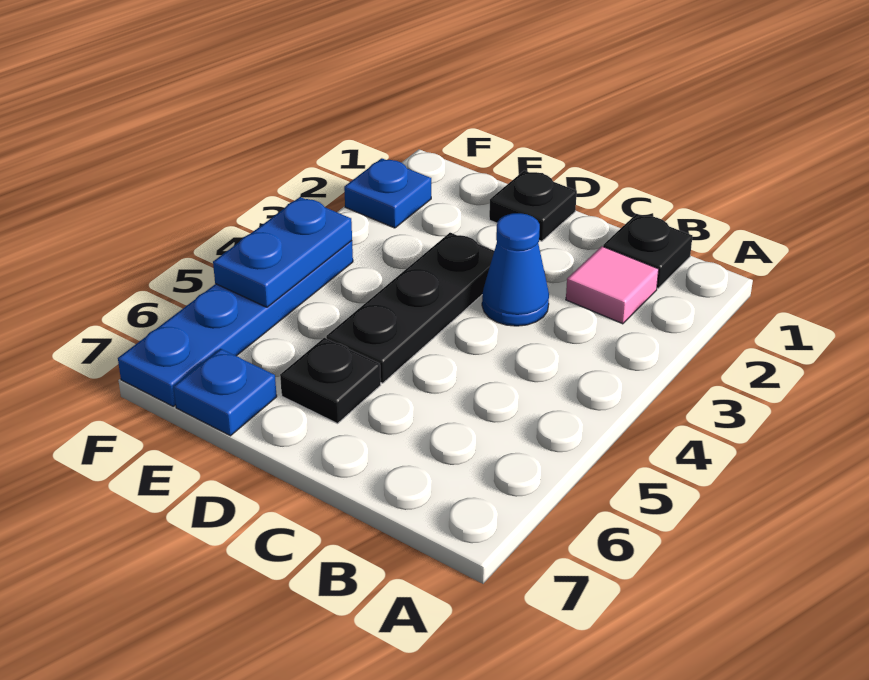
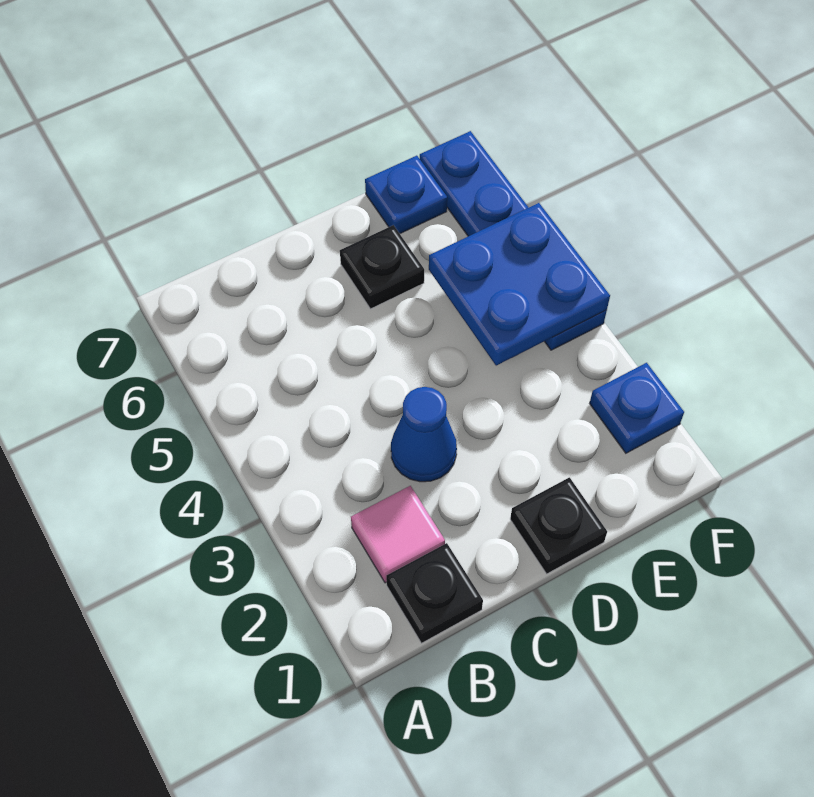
black 1x3 plate [326,233,494,383] -> none
blue 1x2 plate [213,197,352,307] -> blue 2x2 plate [429,203,610,366]

